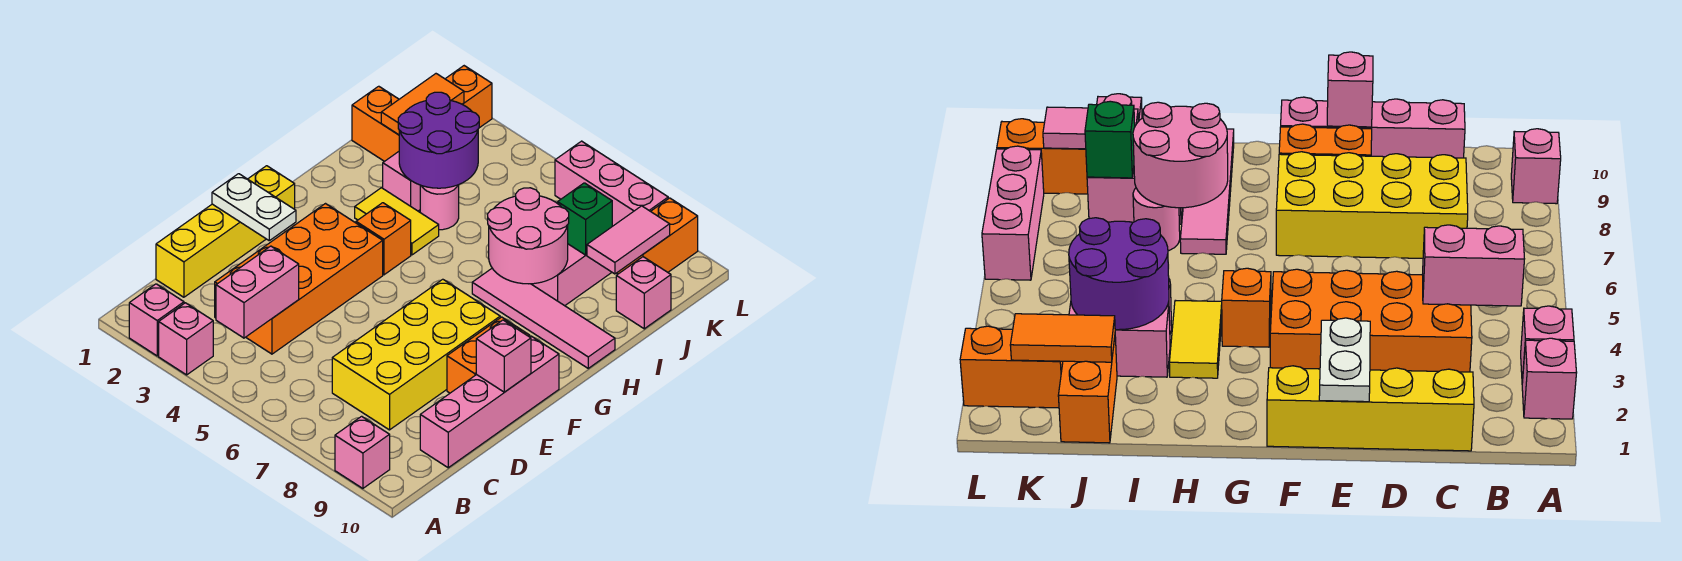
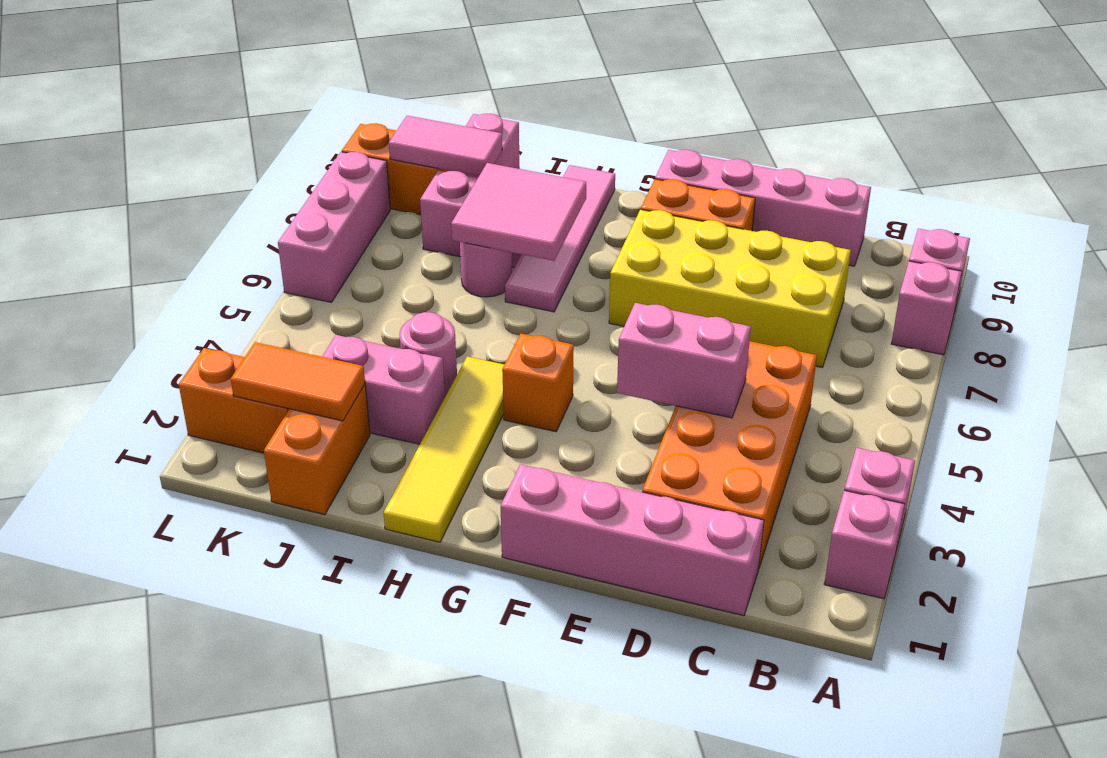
pink 1x2 brick [216,246,299,338] -> pink 1x2 brick moved to [617,303,751,418]
yellow 1x4 brick [156,166,295,297] -> pink 1x4 brick [501,464,764,616]
orange 2x4 brick [215,204,383,354] -> orange 2x4 brick turned to [642,341,817,567]
white 1x2 plate [212,174,296,241] -> none
pink 1x1 brick [476,320,531,392] -> pink 1x1 brick moved to [891,261,962,355]
yellow 1x2 tile [355,188,439,255] -> yellow 1x4 tile [384,356,504,542]
pink 2x2 round brick [488,188,569,284] -> pink 2x2 tile [451,163,586,261]
purple 2x2 round brick [398,92,479,188] -> none
green 1x1 brick [558,183,612,255] -> none

